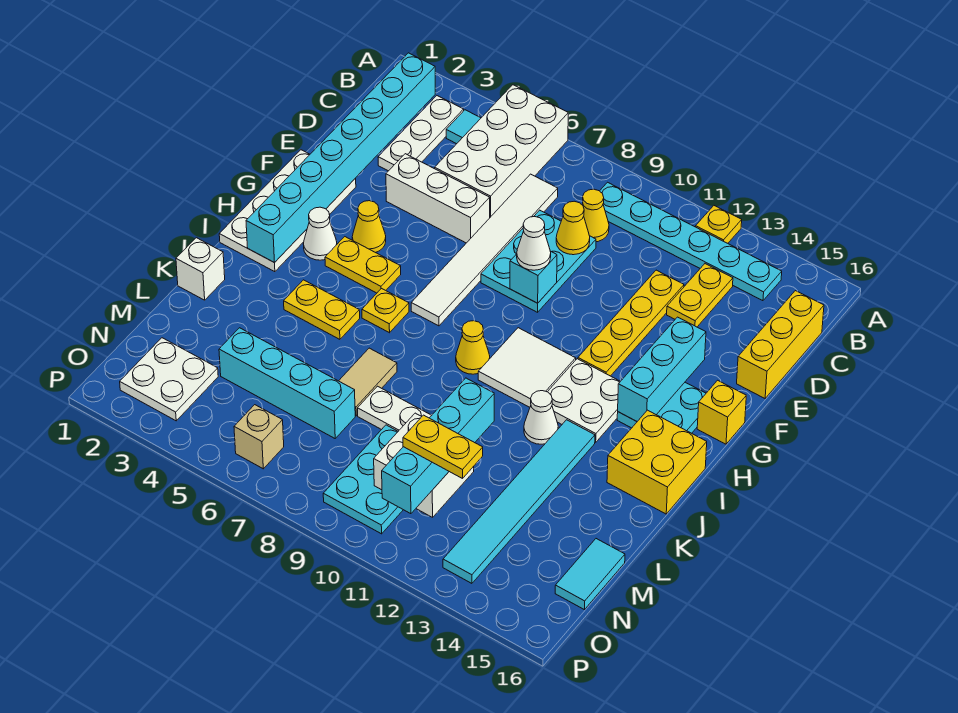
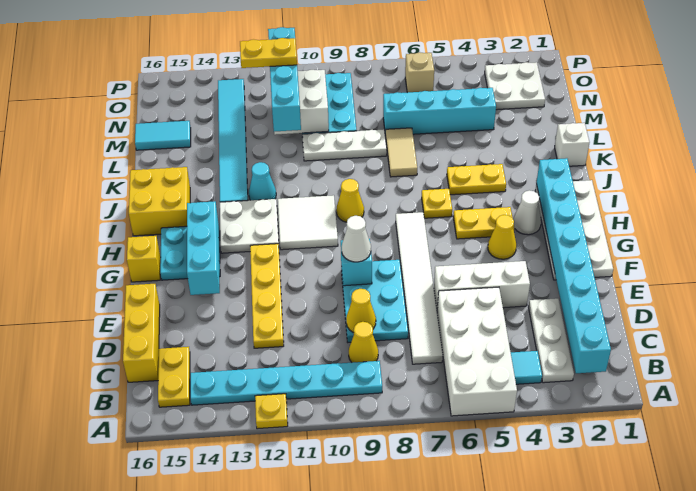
yellow 1x2 plate [667,264,733,327] -> yellow 1x2 plate moved to [158,347,190,407]
white 1x1 cone [524,391,558,444] -> cyan 1x1 cone [249,162,276,200]
cyan 1x2 tile [555,539,625,610] -> cyan 1x2 tile turned to [135,121,191,150]

